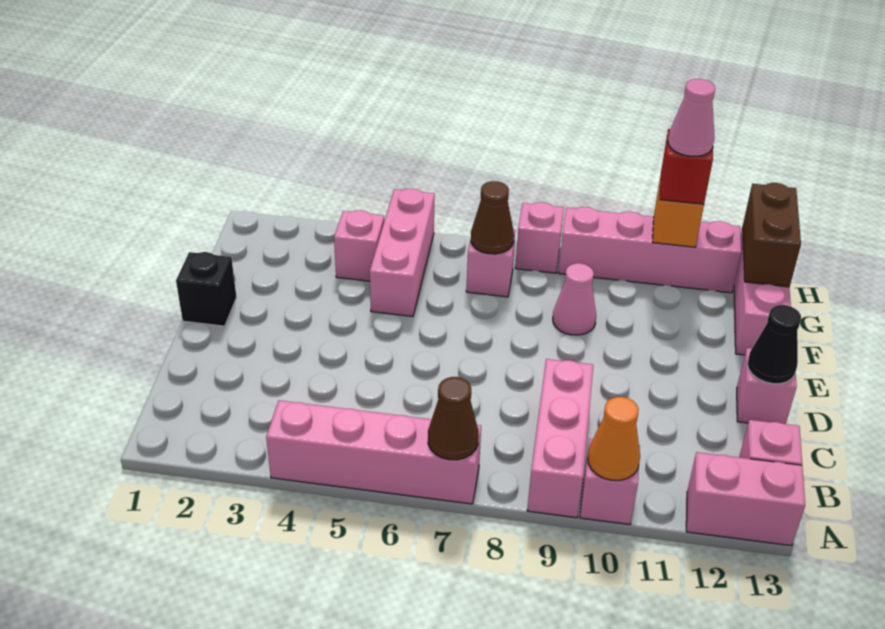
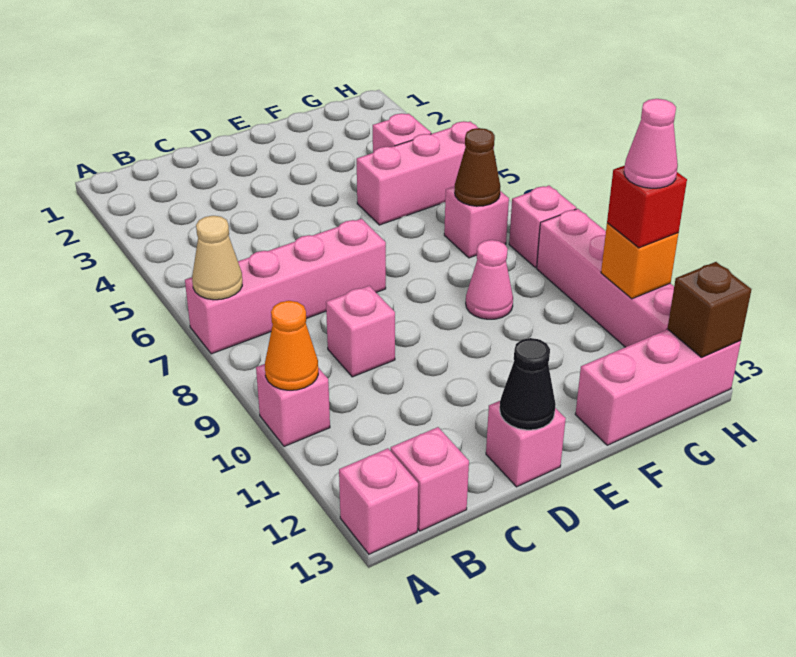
pink 1x4 brick [266,400,481,504] -> pink 1x4 brick turned to [185,219,386,354]
brown 1x1 cone [428,377,479,460] -> tan 1x1 cone [192,216,242,300]
pink 1x3 brick [527,359,593,518] -> pink 1x1 brick [326,286,395,377]
pink 1x2 brick [686,452,805,546] -> pink 1x1 brick [339,448,418,554]
black 1x1 brick [176,252,237,326] -> none
brown 1x2 brick [743,183,801,287] -> brown 1x1 brick [668,262,752,357]

